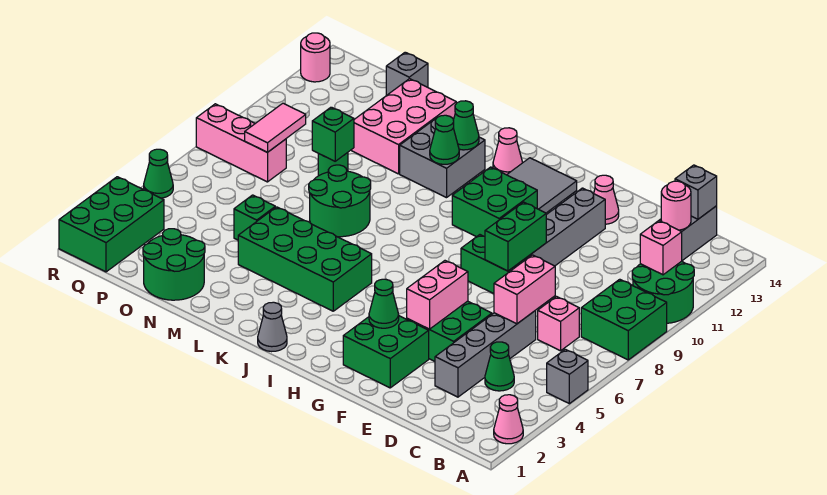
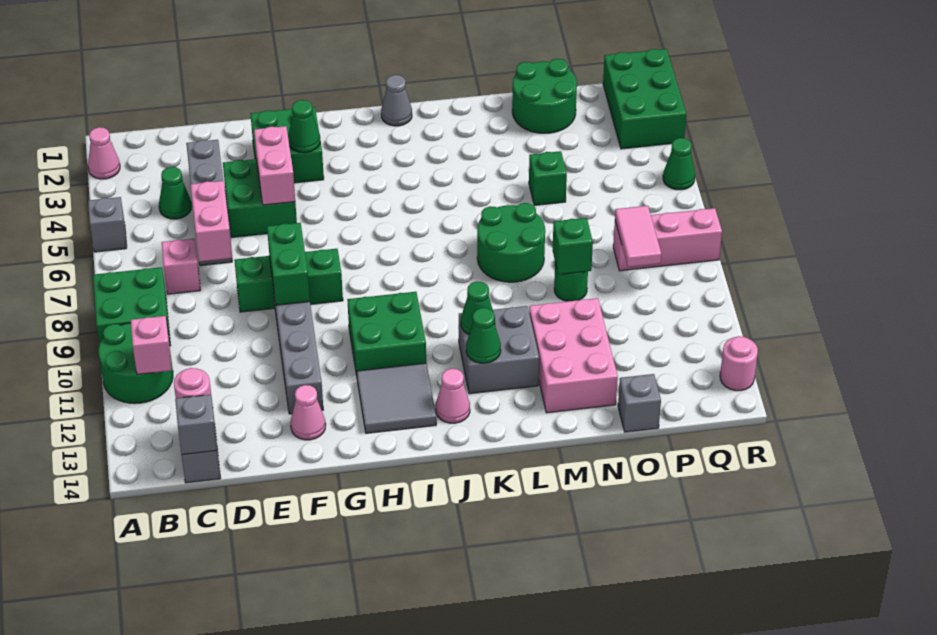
green 2x4 brick [238,207,372,311] -> none

